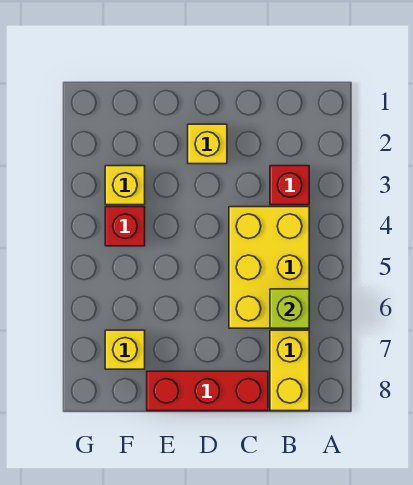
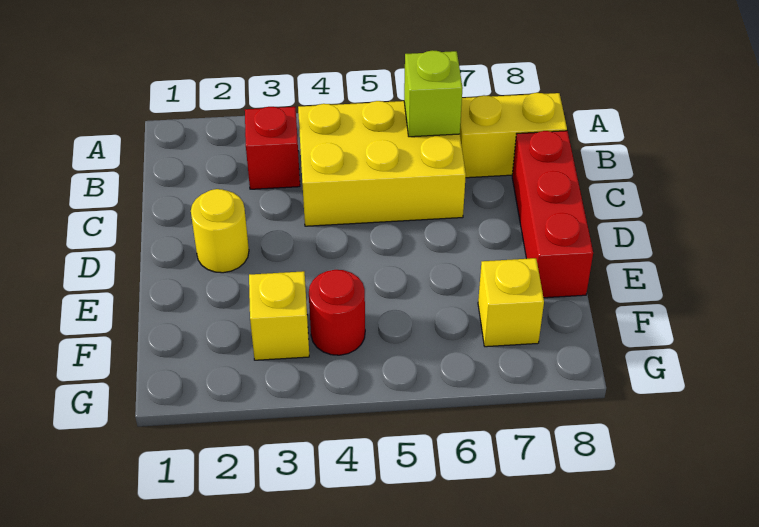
yellow 1x1 brick [188,124,227,164] -> yellow 1x1 round brick [191,189,249,273]
red 1x1 brick [105,207,145,246] -> red 1x1 round brick [309,270,365,355]

